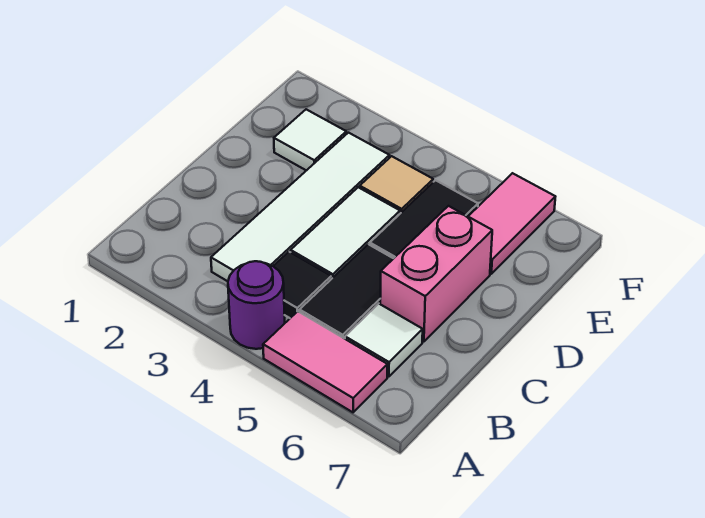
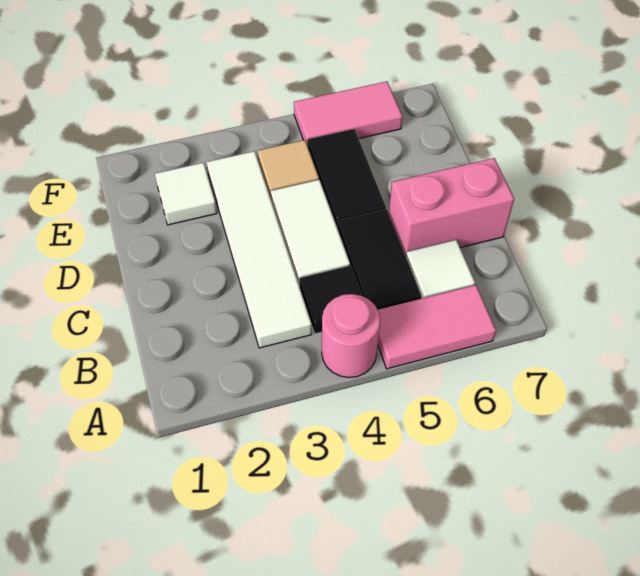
purple 1x1 round brick [228,261,285,349] -> pink 1x1 round brick [322,294,380,378]
pink 1x2 brick [380,206,492,342] -> pink 1x2 brick turned to [389,158,514,256]
pink 1x2 tile [468,173,555,274] -> pink 1x2 tile turned to [294,82,402,146]

